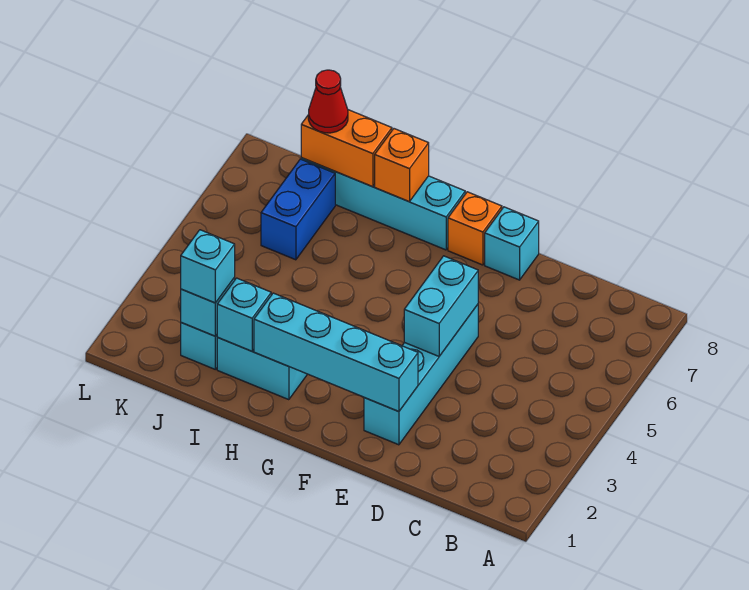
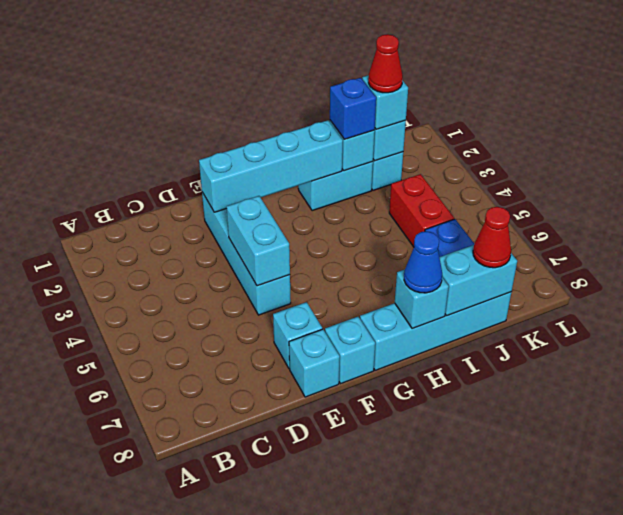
none -> cyan 1x1 brick [273,302,322,369]
orange 1x1 brick [448,192,502,265] -> cyan 1x1 brick [325,317,375,384]
orange 1x1 brick [375,129,429,202] -> cyan 1x1 brick [395,270,449,329]
none -> blue 1x1 cone [404,231,442,293]
none -> blue 1x1 brick [330,78,376,139]
orange 1x2 brick [301,110,392,187] -> cyan 1x2 brick [439,245,517,316]
none -> red 1x1 cone [368,34,403,93]
none -> red 1x2 brick [389,174,454,247]

